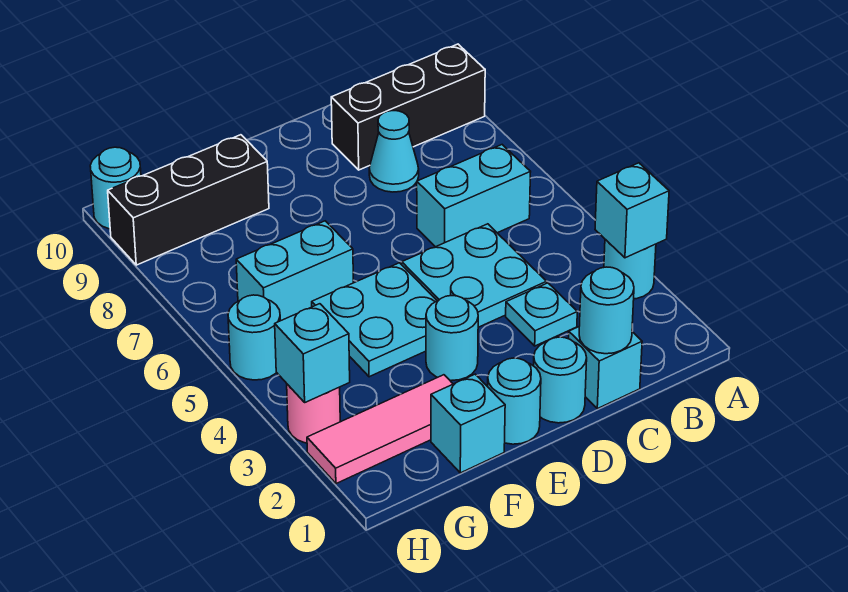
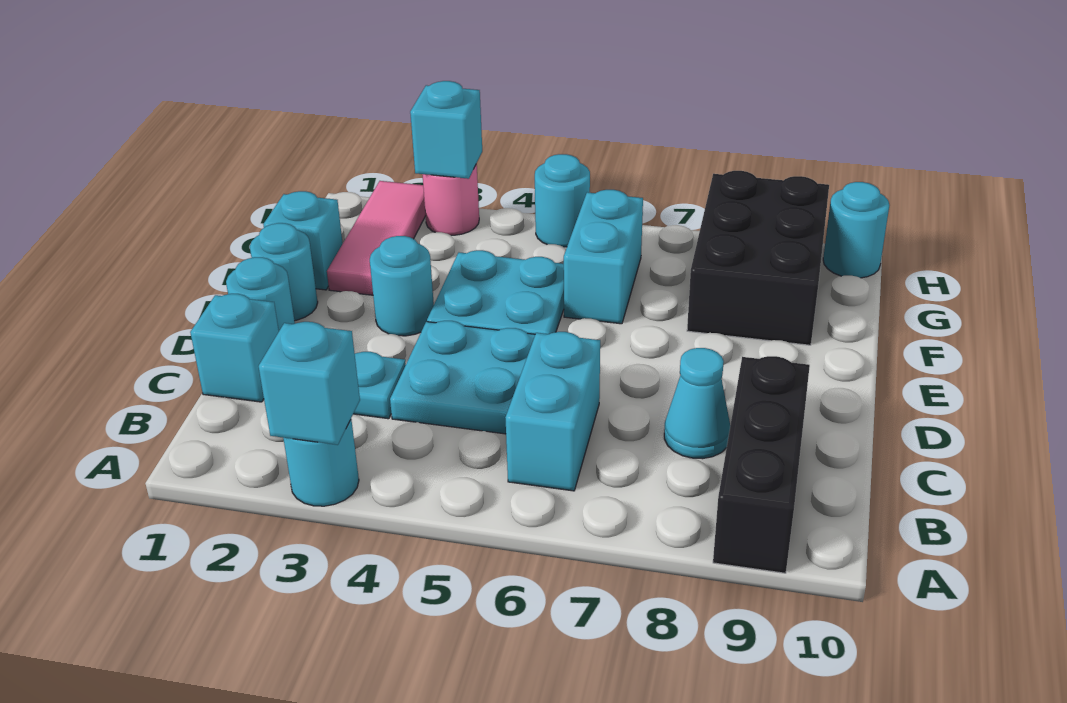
cyan 1x1 round brick [579,267,634,354] -> none
black 1x3 brick [108,135,269,265] -> black 2x3 brick [687,171,829,345]

